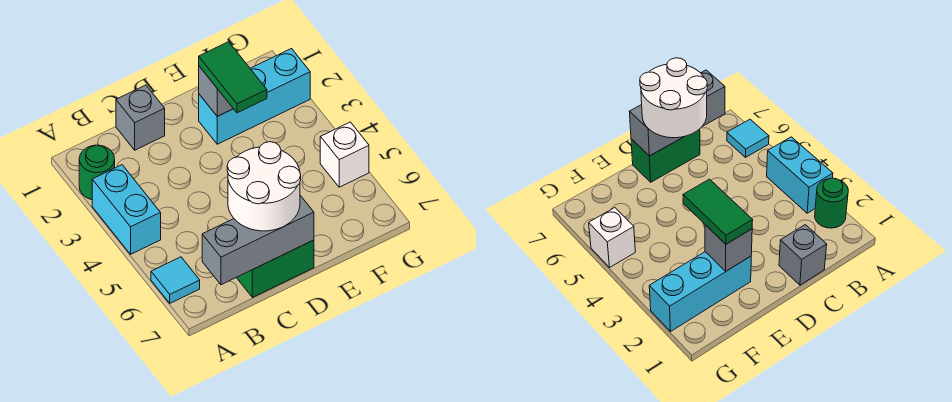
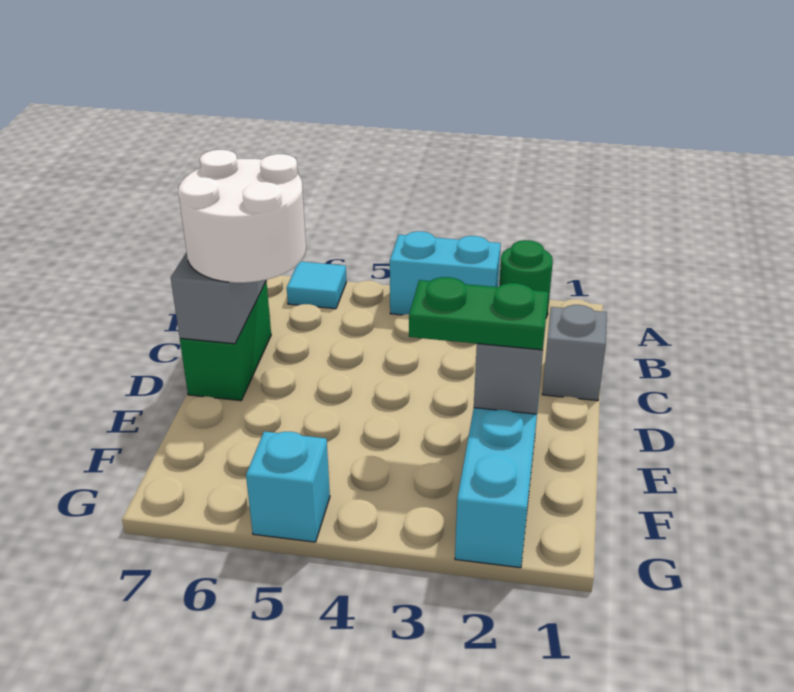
green 1x2 tile [199,42,267,113] -> green 1x2 plate [409,277,548,350]
white 1x1 brick [320,122,369,187] -> cyan 1x1 brick [246,431,330,542]

